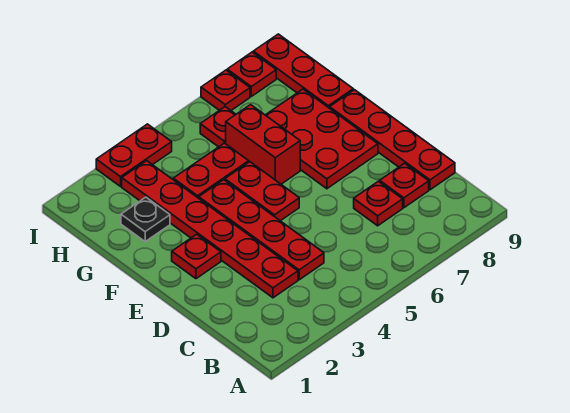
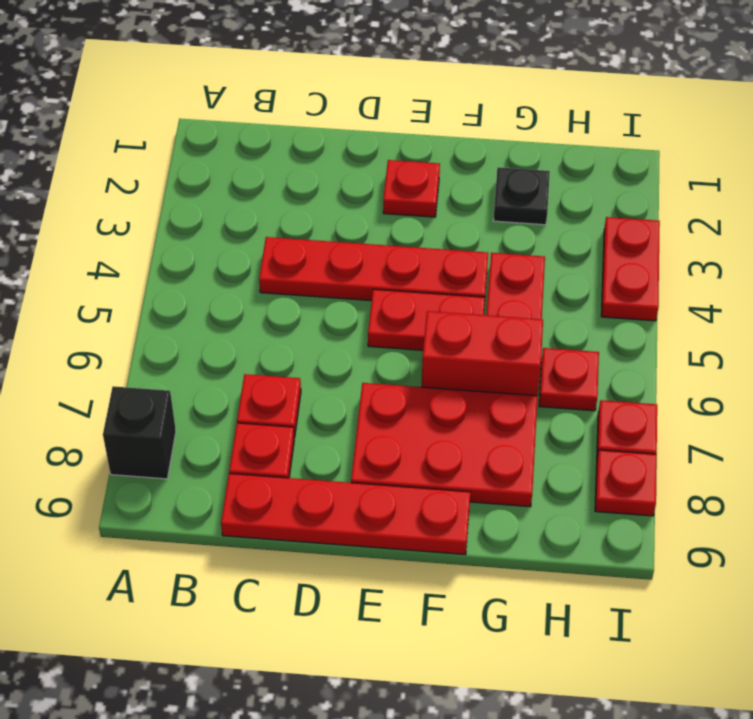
none -> black 1x1 brick [103,386,176,479]
red 1x6 plate [122,161,298,298] -> none
red 1x3 plate [253,34,353,108] -> none

